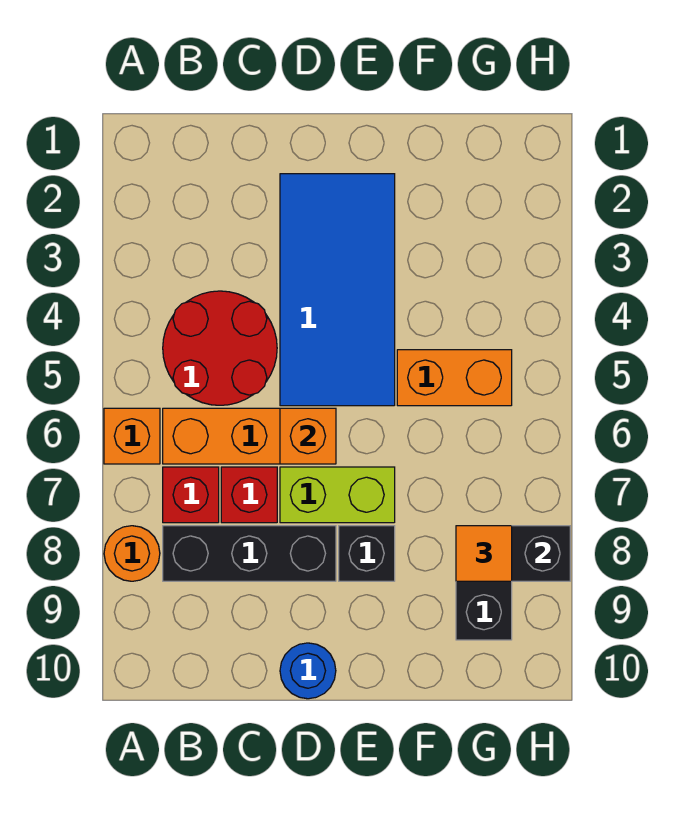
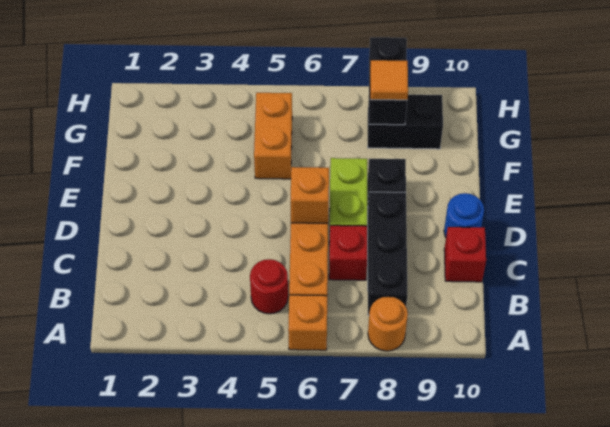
red 2x2 round brick [163,291,277,405] -> red 1x1 round brick [250,259,288,314]
red 1x1 brick [163,467,219,523] -> red 1x1 brick moved to [444,227,486,282]
blue 2x4 tile [280,174,395,406] -> none

